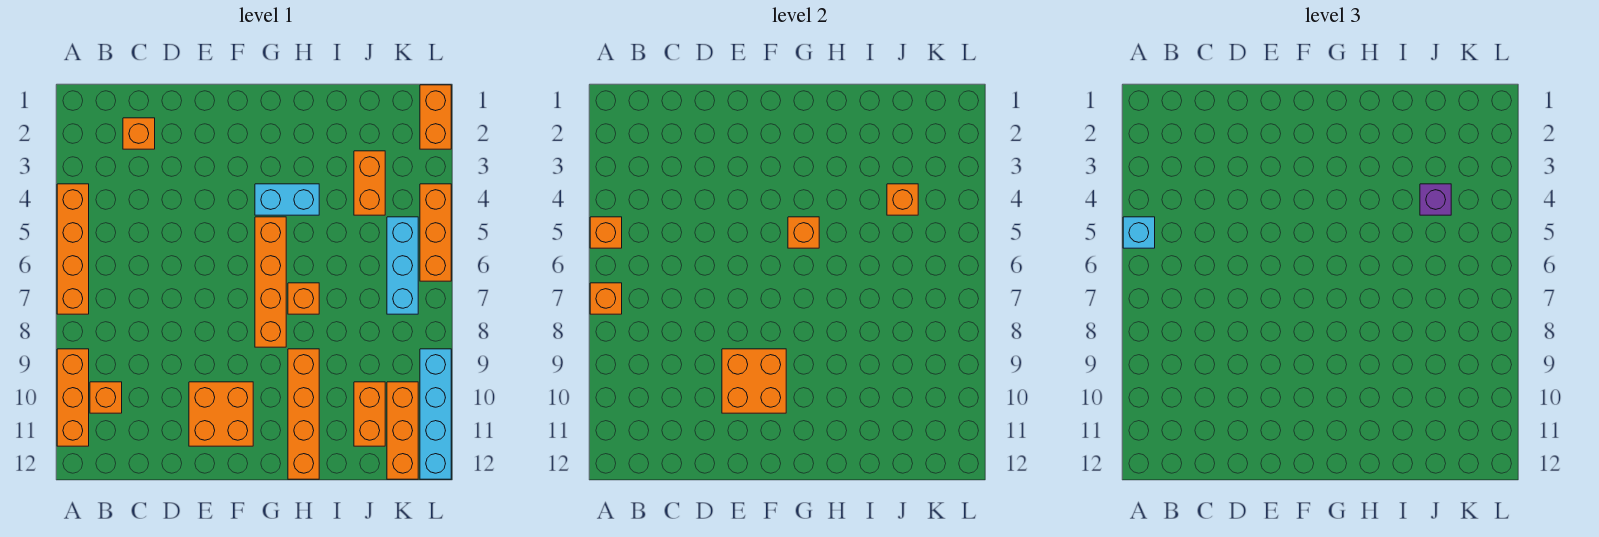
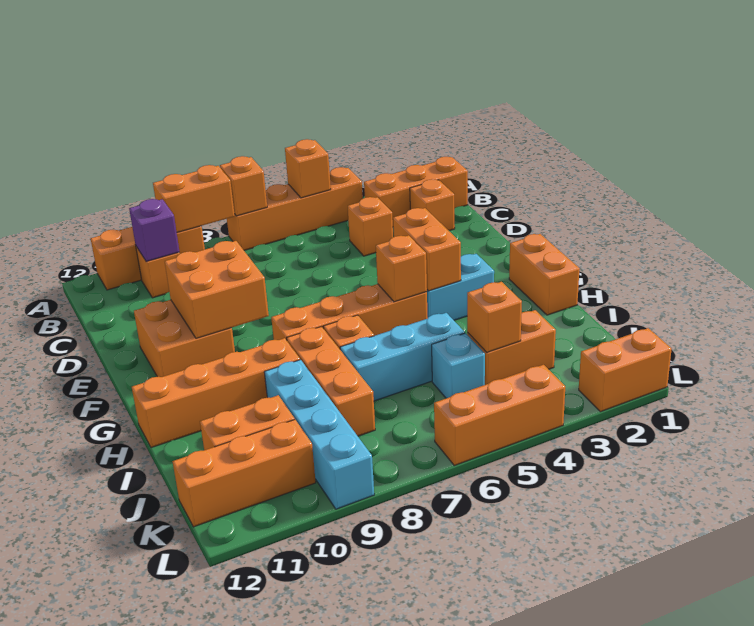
cyan 1x1 brick [1123,217,1155,248] -> cyan 1x1 brick moved to [432,333,485,398]
none -> orange 1x2 brick [153,165,235,233]
none -> orange 1x3 brick [364,157,468,220]
none -> orange 1x1 brick [348,197,393,256]
none -> orange 1x2 brick [393,208,461,291]
none -> orange 1x2 brick [509,234,580,315]
cyan 1x2 brick [255,184,319,215] -> cyan 1x2 brick turned to [427,254,494,320]
none -> orange 1x3 brick [287,327,375,436]
purple 1x1 brick [1420,184,1451,215] -> purple 1x1 brick moved to [129,199,179,262]
cyan 1x3 brick [387,217,418,314] -> cyan 1x3 brick moved to [340,313,465,401]
cyan 1x4 brick [420,349,451,479] -> cyan 1x4 brick turned to [264,360,374,509]

